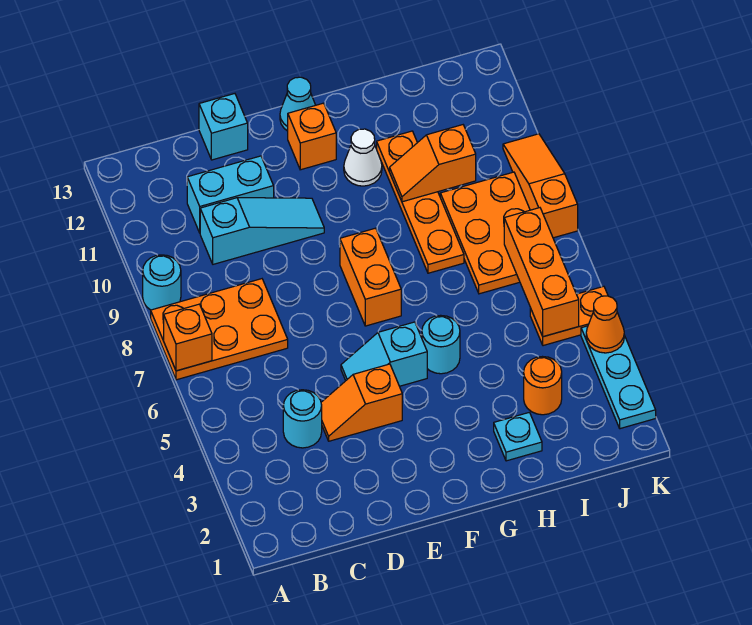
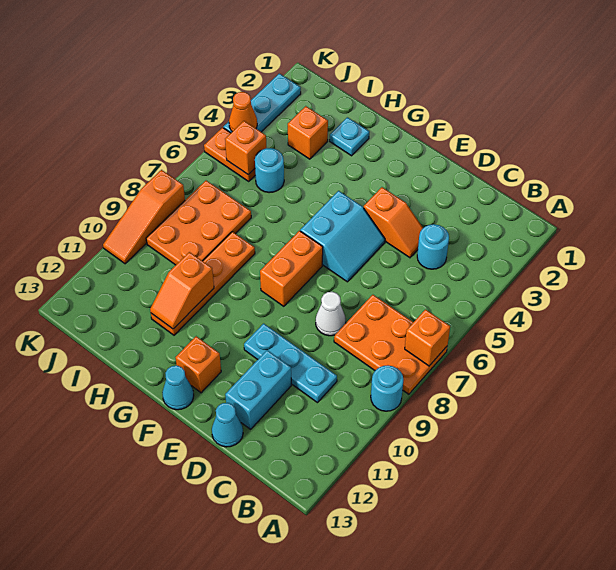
cyan 1x3 slope [200,198,324,264] -> cyan 1x3 plate [244,324,337,403]
cyan 1x2 brick [187,156,274,233] -> cyan 1x2 brick turned to [225,350,291,429]
cyan 1x1 brick [199,94,248,160] -> cyan 1x1 cone [212,403,243,447]
cyan 1x2 slope [341,322,427,386] -> cyan 2x2 slope [300,191,385,282]
cyan 1x1 round brick [422,315,460,374] -> cyan 1x1 round brick moved to [255,148,284,193]
white 1x1 cone [344,129,382,186] -> white 1x1 cone moved to [316,292,346,336]
orange 1x2 slope [390,125,476,202] -> orange 1x2 slope turned to [150,252,214,329]
orange 1x1 round brick [524,357,562,415] -> orange 1x1 brick [288,106,328,159]
orange 1x3 brick [504,208,579,337] -> orange 1x1 brick [225,121,266,175]

